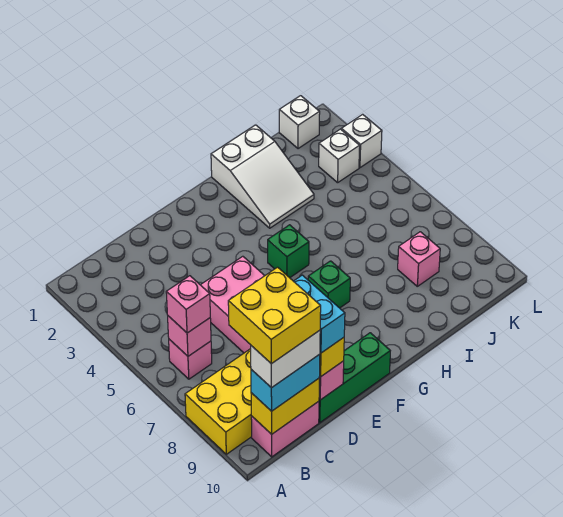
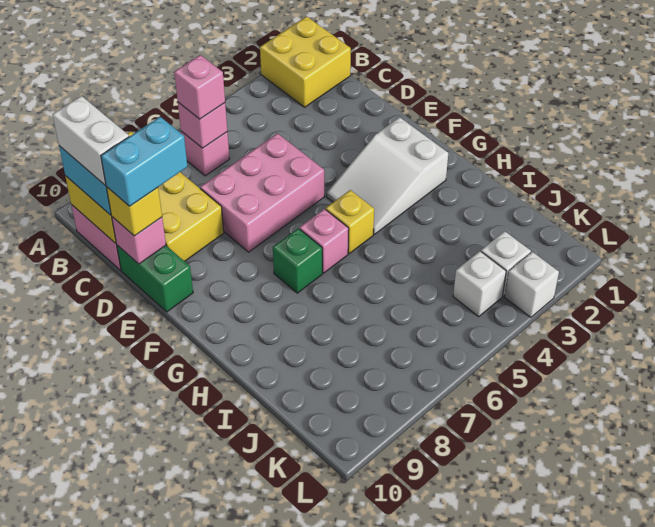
yellow 2x2 brick [228,267,321,364] -> yellow 2x2 brick moved to [260,16,351,107]
green 1x3 brick [319,333,390,422] -> green 1x2 brick [117,245,193,312]
green 1x1 brick [268,225,309,278] -> yellow 1x1 brick [326,190,374,253]
white 2x3 slope [211,125,314,228] -> white 2x3 slope moved to [327,117,448,234]
pink 1x1 brick [398,232,440,286] -> pink 1x1 brick moved to [299,209,349,273]
white 1x1 brick [279,96,320,149] -> white 1x1 brick moved to [453,251,506,316]

